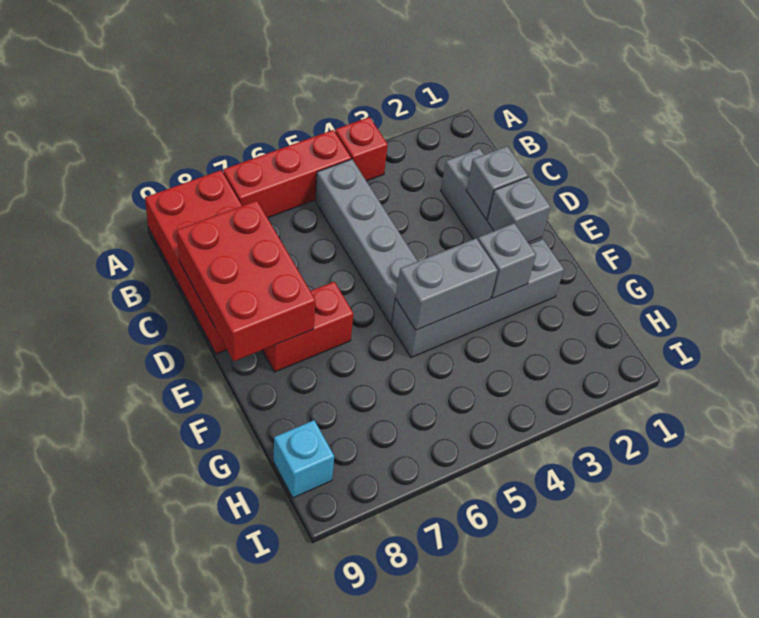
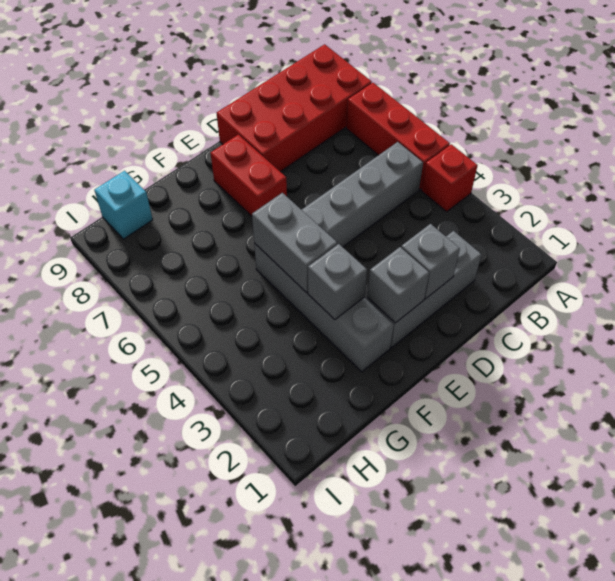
red 2x3 brick [177,201,315,361] -> none

